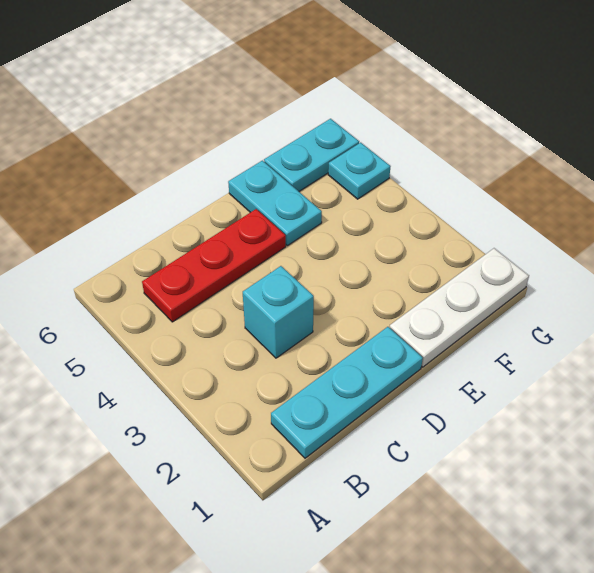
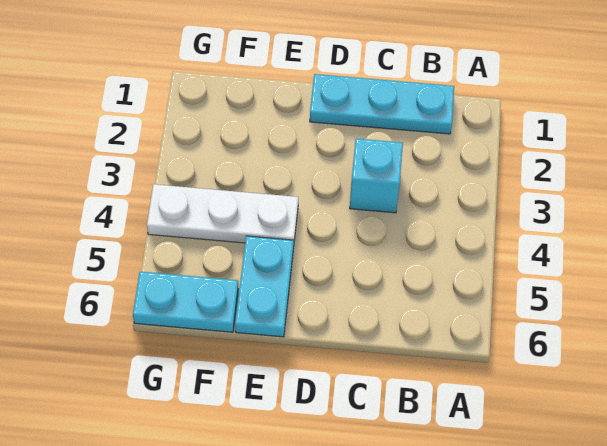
red 1x3 plate [142,209,286,322] -> none
white 1x3 plate [390,248,529,367] -> white 1x3 plate moved to [147,184,298,243]
cyan 1x1 plate [328,143,391,199] -> none

